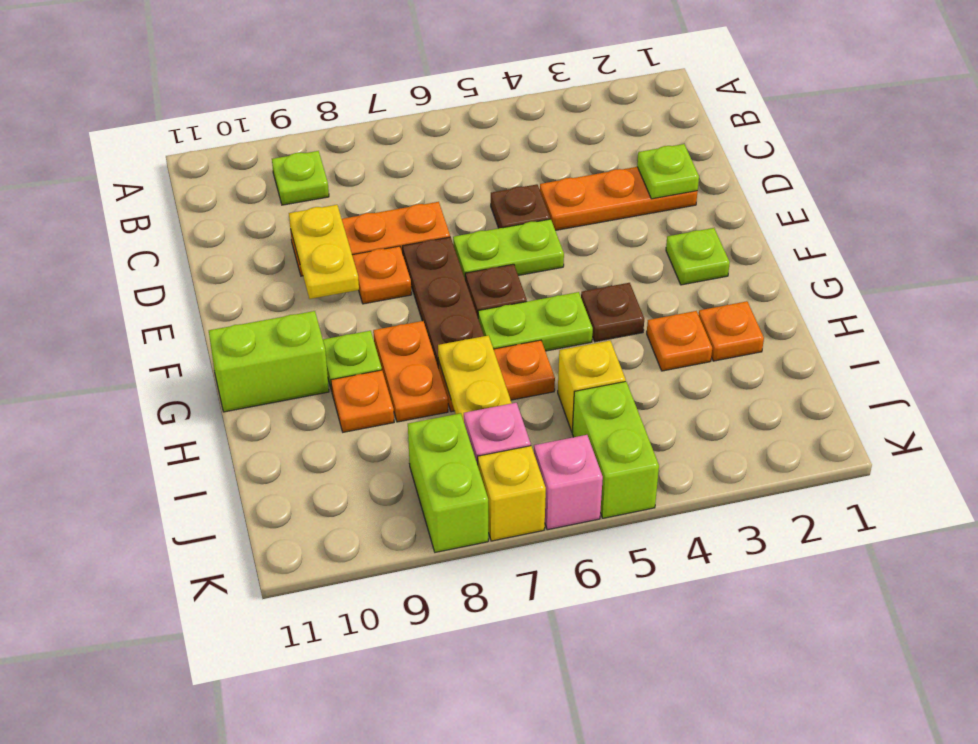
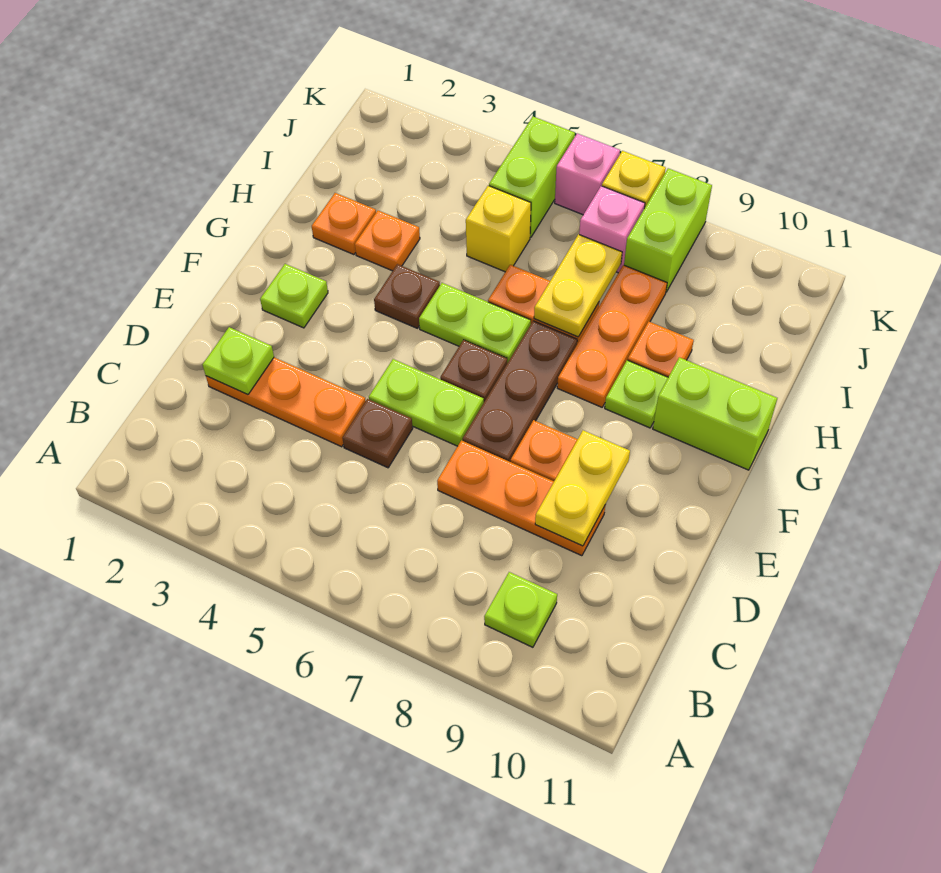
orange 1x2 plate [373,321,448,422] -> orange 1x3 plate [557,265,667,407]

